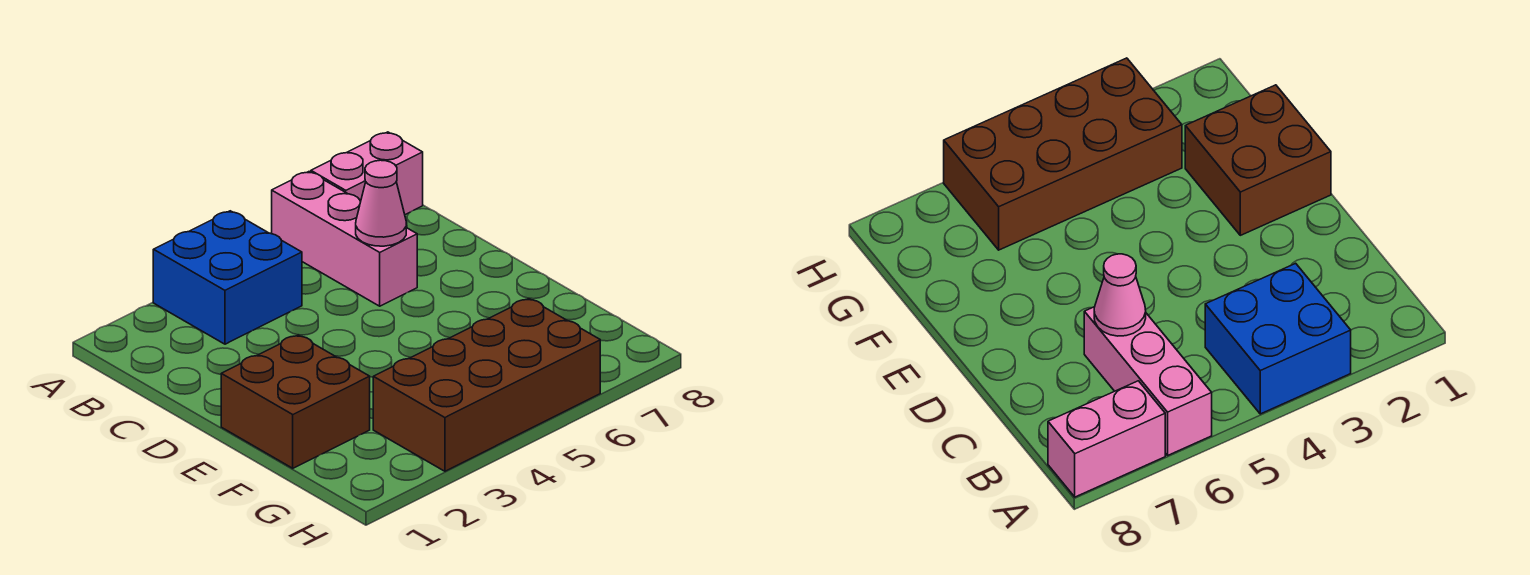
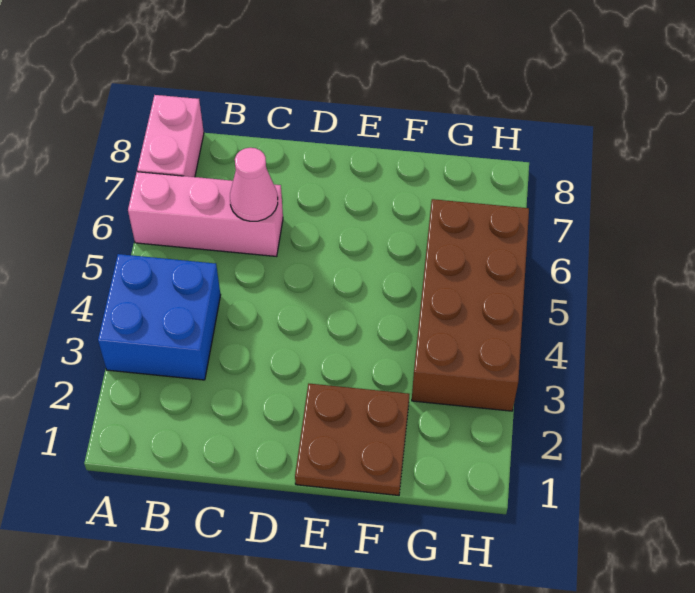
brown 2x2 brick [221,335,370,468] -> brown 2x2 plate [295,384,409,495]

